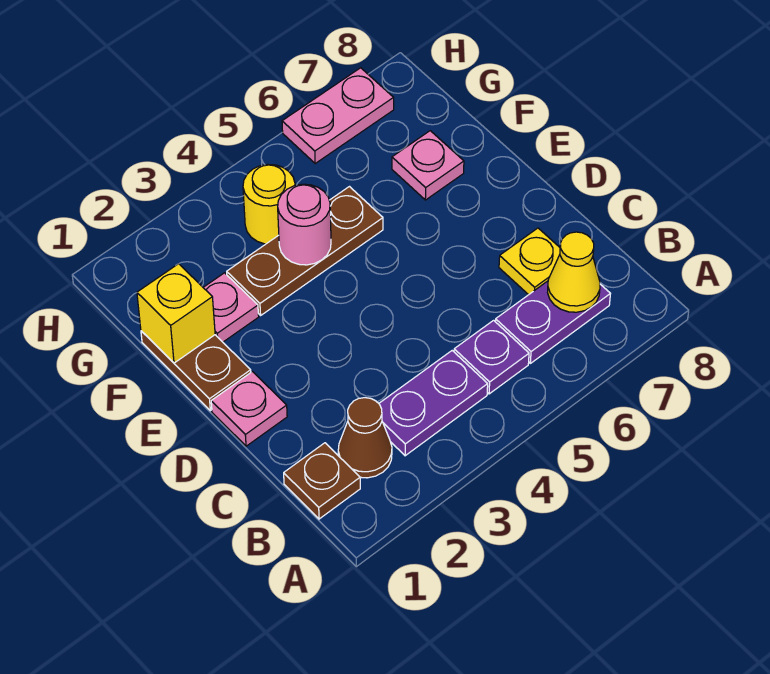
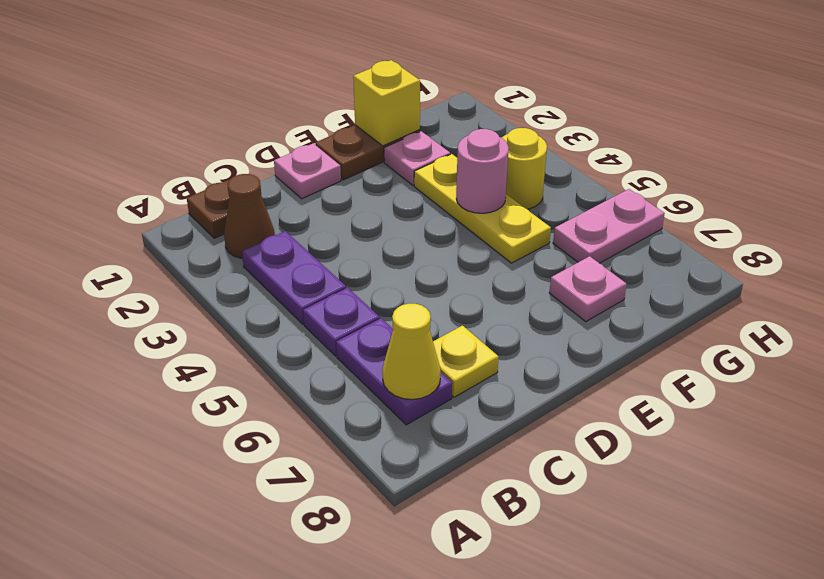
brown 1x3 plate [227,187,383,315] -> yellow 1x3 plate [414,154,551,263]
pink 1x2 plate [282,68,394,163] -> pink 1x2 plate turned to [553,189,665,263]

